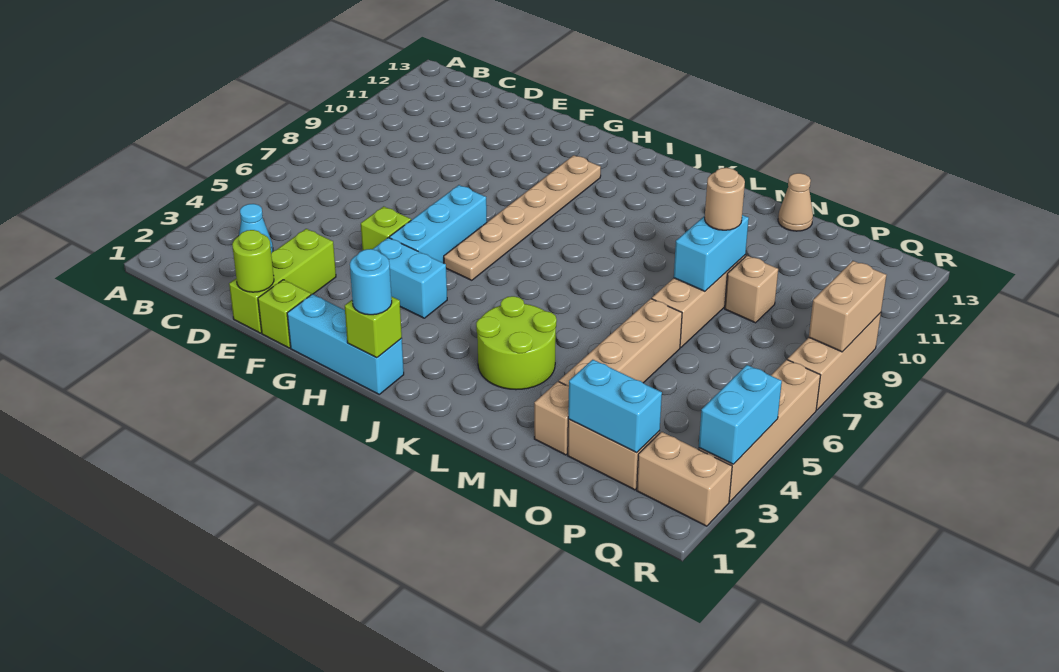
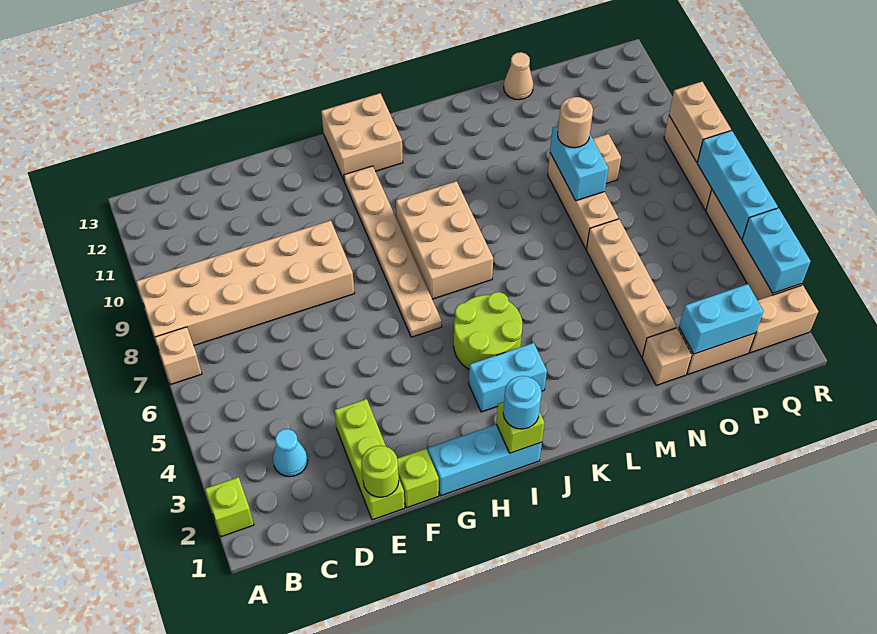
none -> tan 1x1 brick [155,327,202,385]
none -> tan 2x6 brick [136,220,355,346]
lime 1x1 brick [361,206,411,251] -> lime 1x1 brick moved to [205,477,254,537]
cyan 1x2 brick [373,238,447,318] -> cyan 1x2 brick moved to [469,343,547,412]
cyan 1x3 brick [389,185,487,263] -> cyan 1x3 brick moved to [697,131,778,239]
none -> tan 2x2 brick [321,93,403,180]
none -> tan 2x3 brick [396,181,493,299]
lime 2x2 round brick [476,296,557,390] -> lime 2x2 round brick moved to [454,292,522,369]

